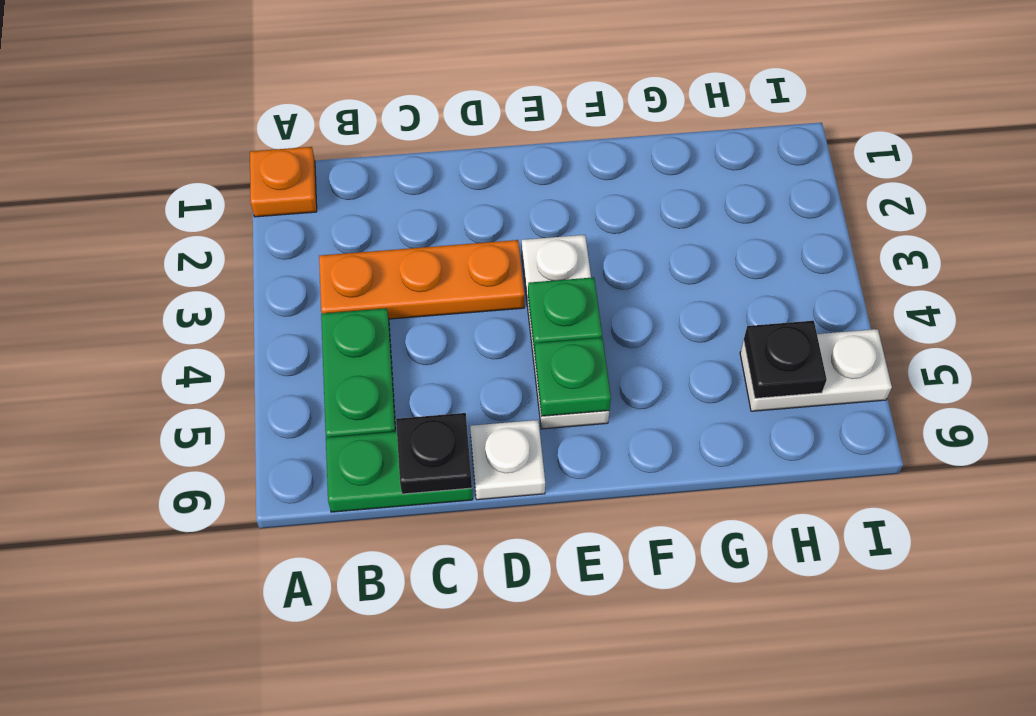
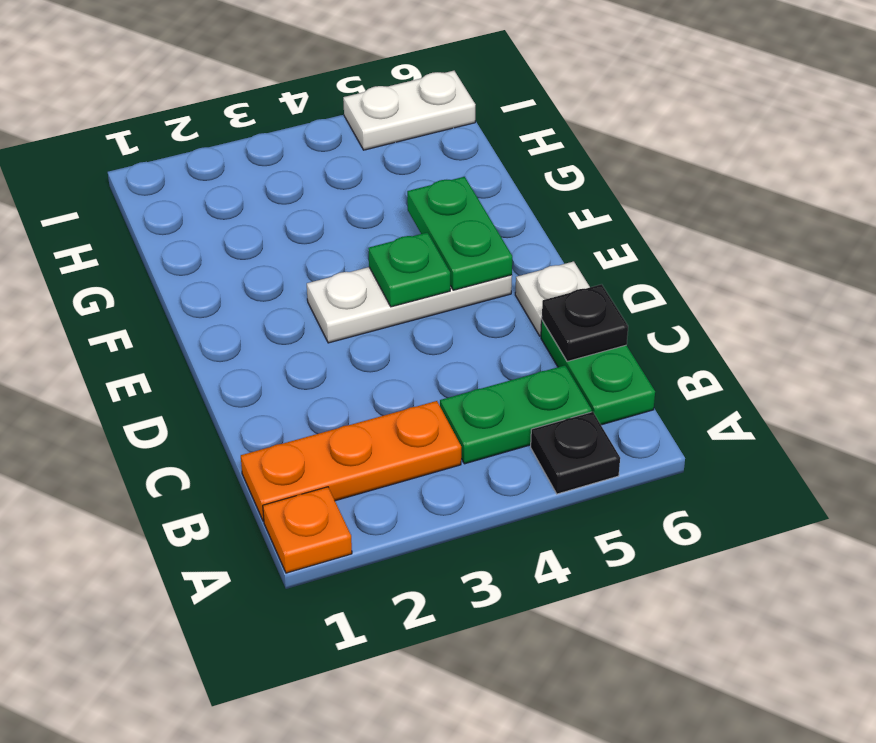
orange 1x3 plate [319,240,524,319] -> orange 1x3 plate turned to [241,401,461,521]
green 1x1 plate [535,338,611,416] -> green 1x2 plate [407,177,512,290]
white 1x2 plate [740,329,892,411] -> white 1x2 plate turned to [343,71,476,150]
black 1x1 plate [744,321,827,398] -> black 1x1 plate moved to [531,412,620,494]

